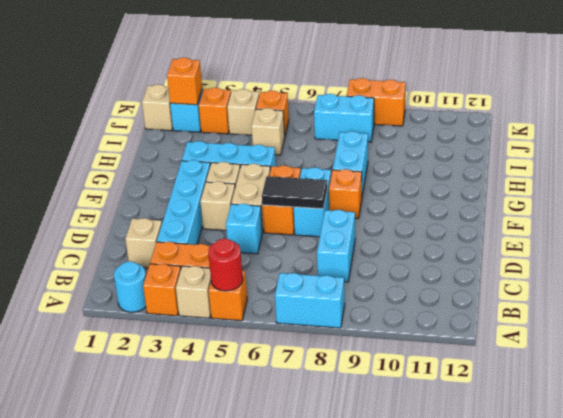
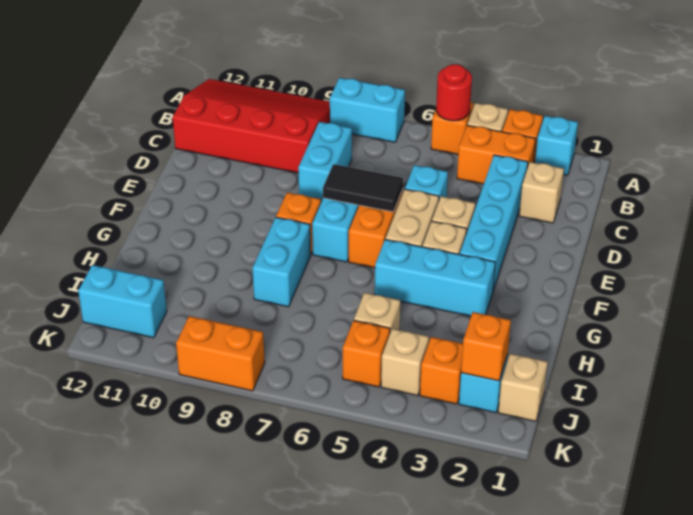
cyan 1x1 round brick [114,261,146,312] -> cyan 1x1 brick [535,116,578,175]
none -> red 3x4 slope [173,79,330,173]
cyan 1x2 brick [314,94,374,142] -> cyan 1x2 brick moved to [78,265,167,338]

